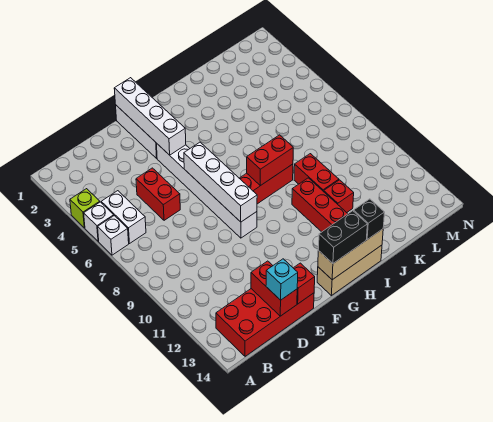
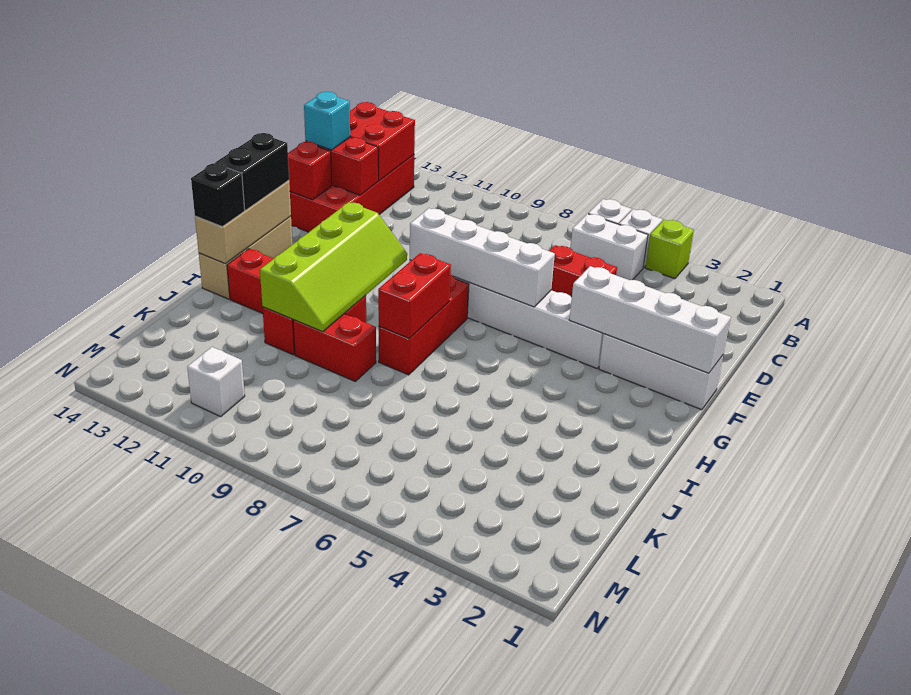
none -> red 2x2 brick [350,102,415,181]
none -> lime 2x4 slope [260,202,407,332]
none -> white 1x1 brick [187,347,245,416]

